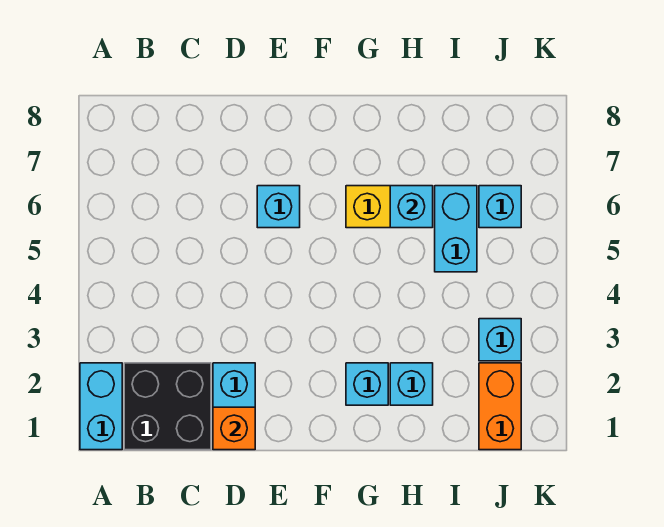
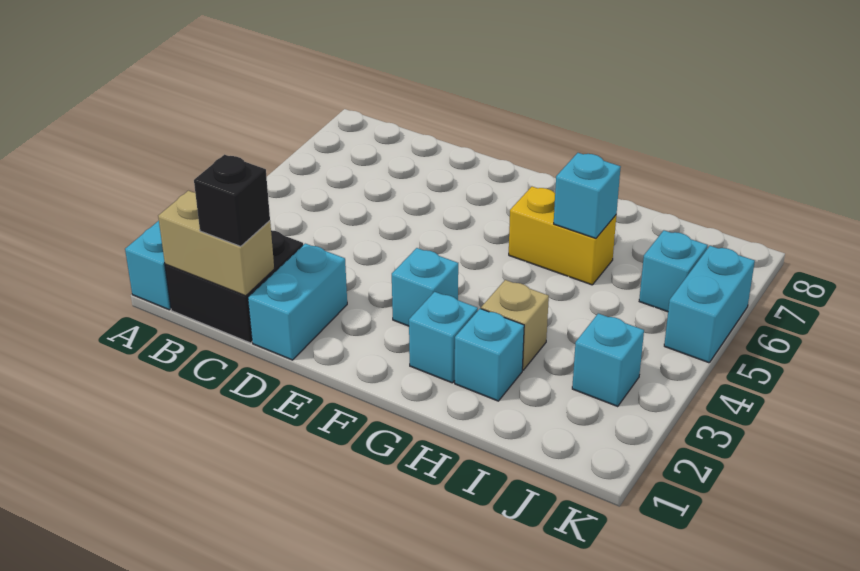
none -> tan 1x2 brick [158,191,274,296]
none -> black 1x1 brick [194,155,270,246]
orange 1x1 brick [213,407,255,450] -> none
cyan 1x1 brick [257,186,300,228] -> cyan 1x1 brick moved to [392,248,458,326]
none -> tan 1x1 brick [481,280,549,370]
cyan 1x2 brick [435,186,477,272] -> cyan 1x2 brick moved to [664,246,755,363]
orange 1x2 brick [479,363,521,450] -> none

